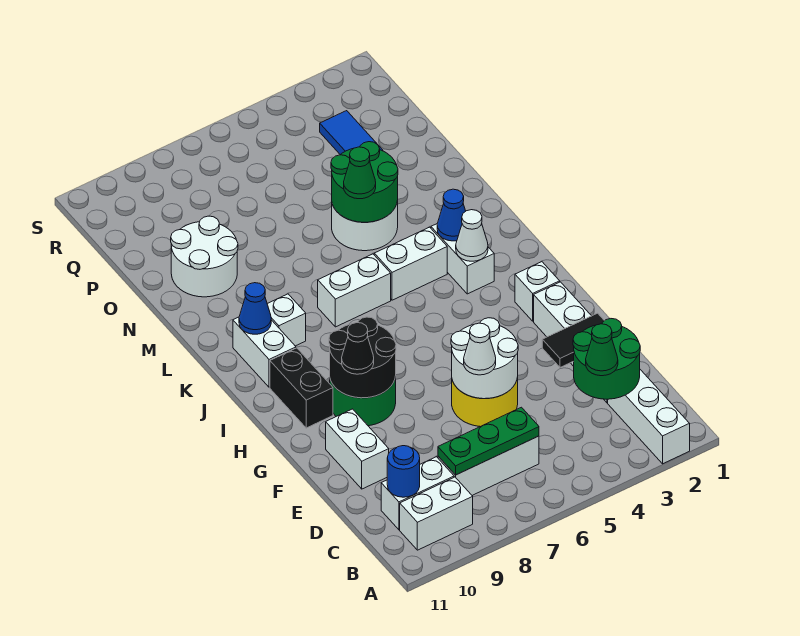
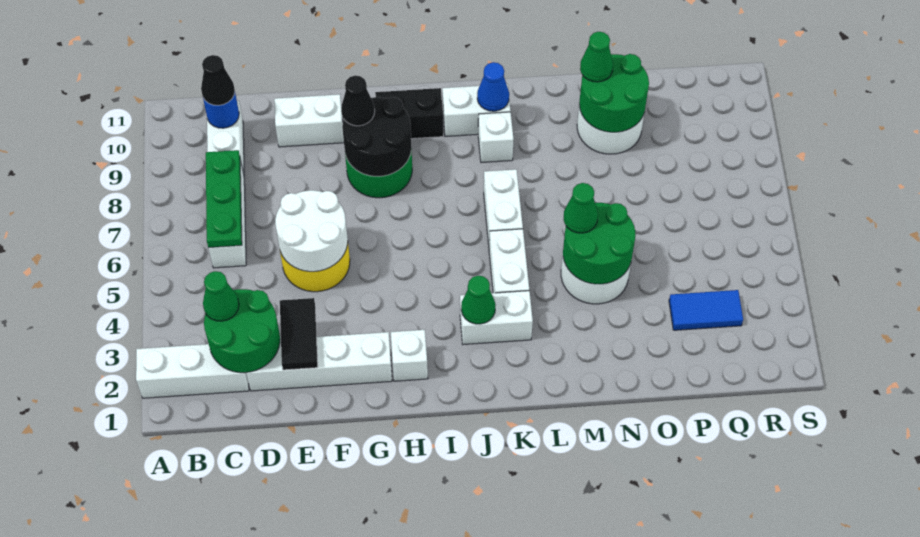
white 1x2 brick [400,477,473,550] -> none
none -> black 1x1 cone [201,55,235,105]
white 1x1 cone [464,323,496,375] -> none
white 1x1 cone [456,210,488,261] -> green 1x1 cone [461,276,496,324]
blue 1x1 cone [437,189,466,241] -> none
none -> green 2x2 round brick [579,54,649,132]
none -> green 1x1 cone [580,32,613,82]

